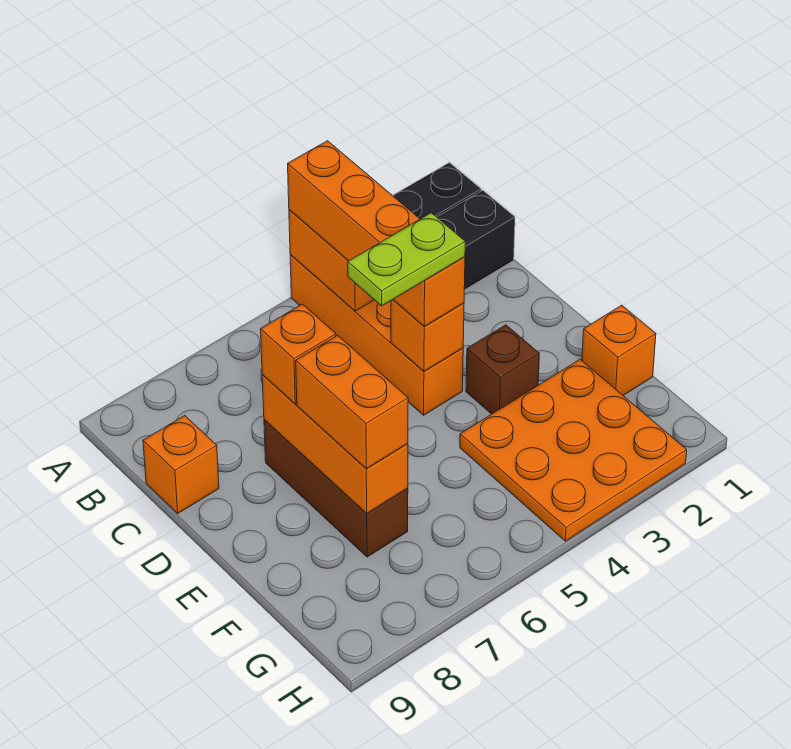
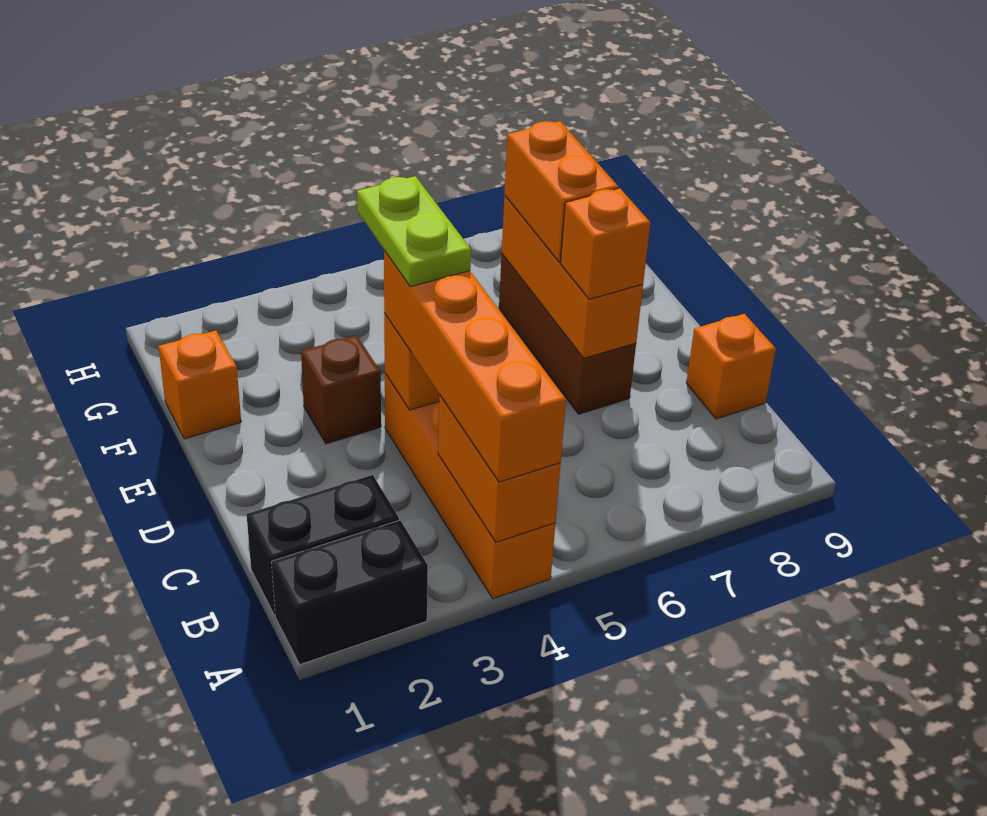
lime 1x2 plate [348,213,465,306] -> lime 1x2 plate turned to [357,176,471,287]
orange 3x3 plate [460,360,687,541] -> none

